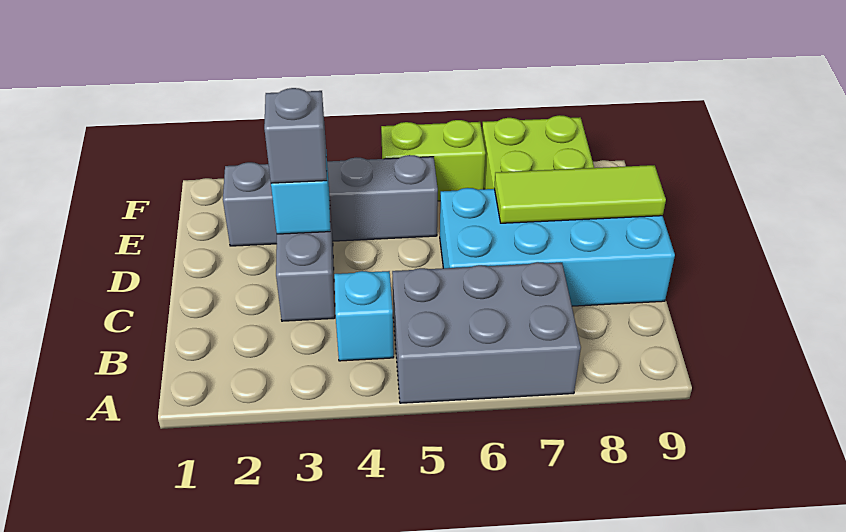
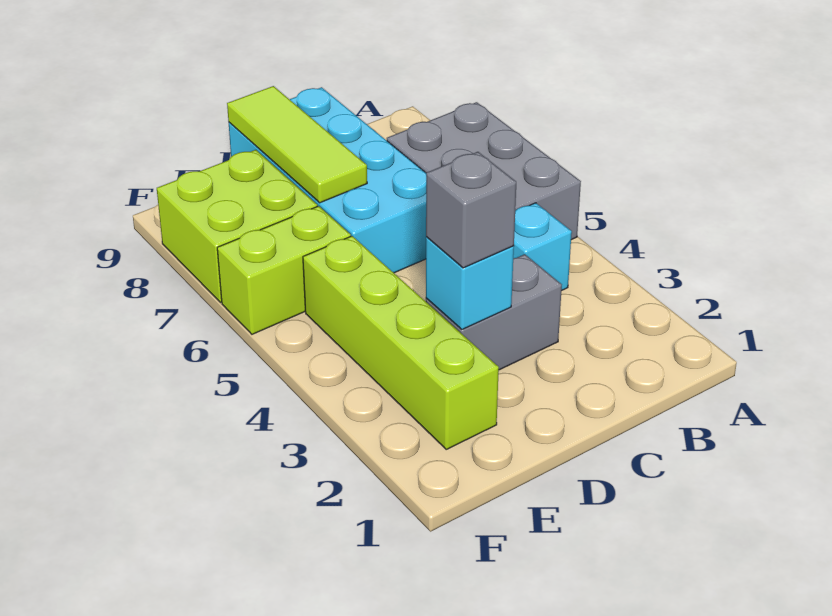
grey 1x4 brick [223,155,438,246] -> lime 1x4 brick [303,236,499,449]
lime 1x2 brick [381,120,486,201] -> lime 1x2 brick turned to [217,206,351,334]

